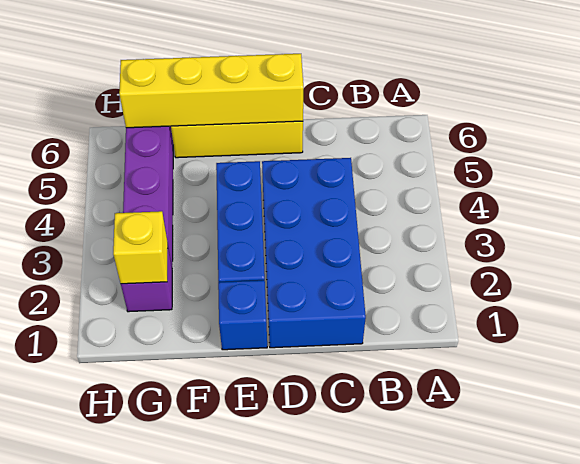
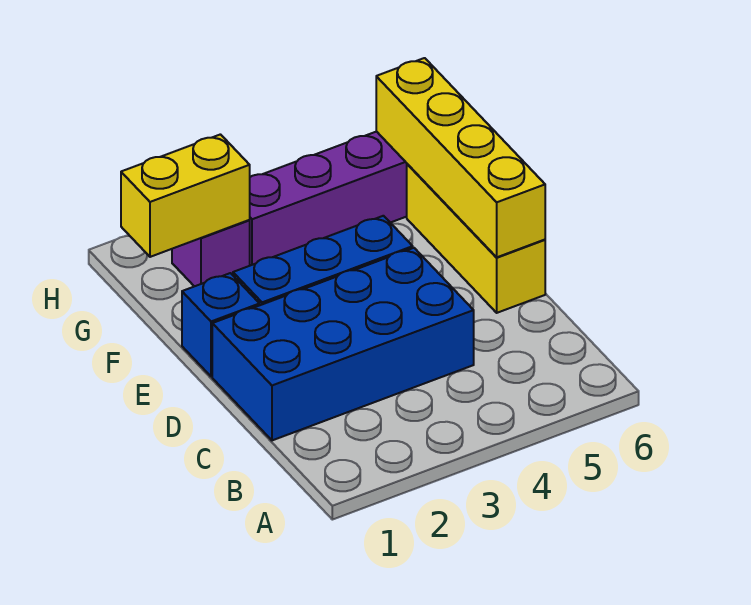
yellow 1x1 brick [113,211,168,284] -> yellow 1x2 brick [121,134,250,257]

